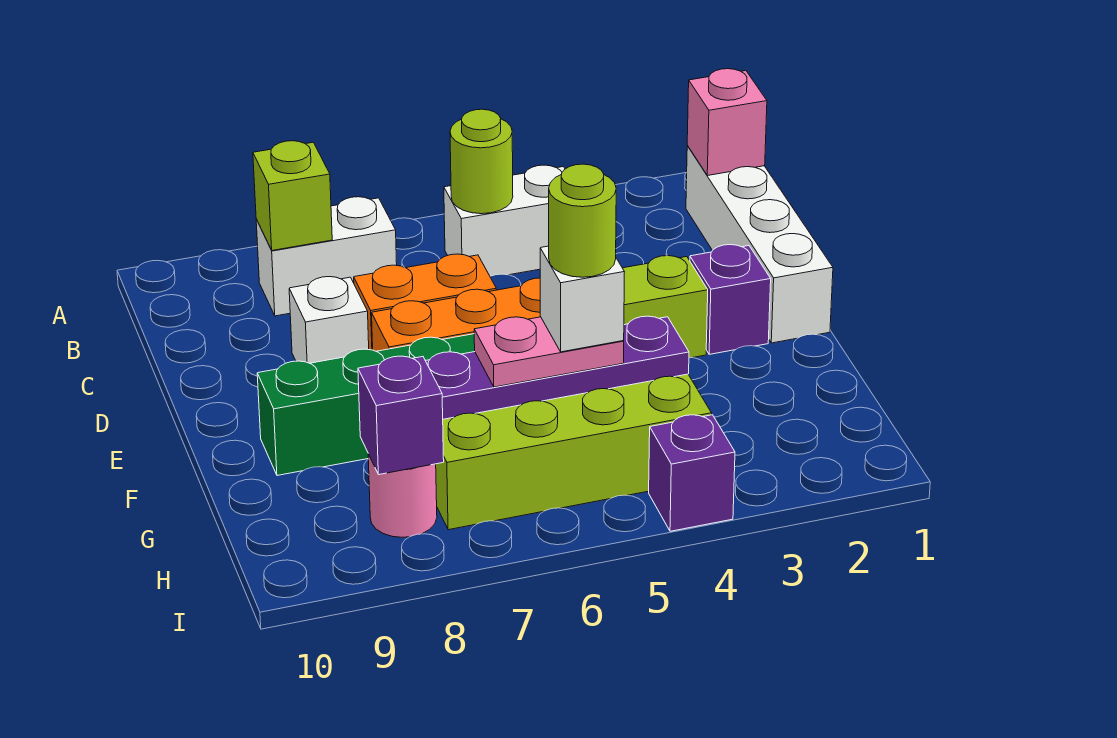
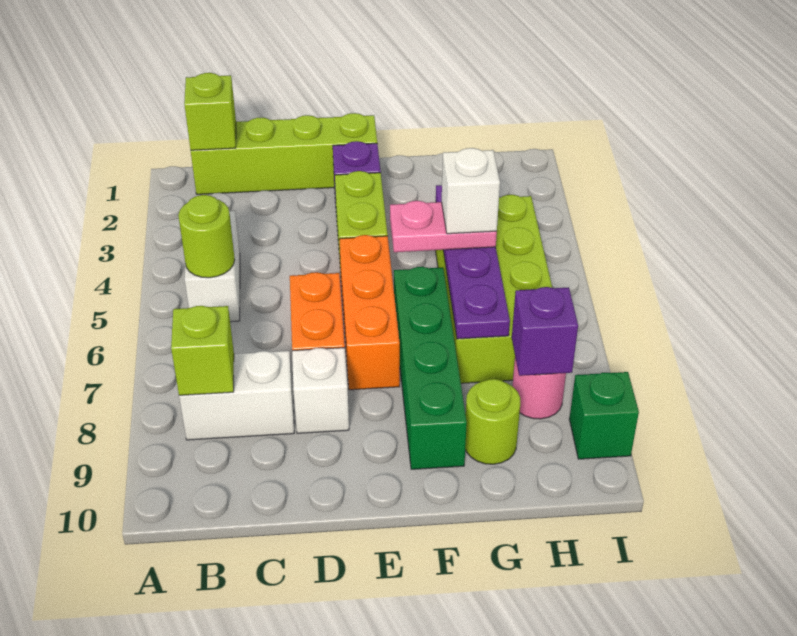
white 1x4 brick [686,146,833,343] -> lime 1x4 brick [191,113,377,194]
pink 1x1 brick [687,69,767,176] -> lime 1x1 brick [184,73,236,150]
white 1x2 brick [256,197,397,316] -> white 1x2 brick turned to [179,351,294,440]
pink 1x2 plate [474,317,624,387] -> pink 1x2 plate turned to [390,201,497,252]
lime 1x1 round brick [549,164,616,277] -> lime 1x1 round brick moved to [465,379,520,464]
purple 1x1 brick [649,415,735,531] -> none
none -> green 1x1 brick [569,372,639,459]

